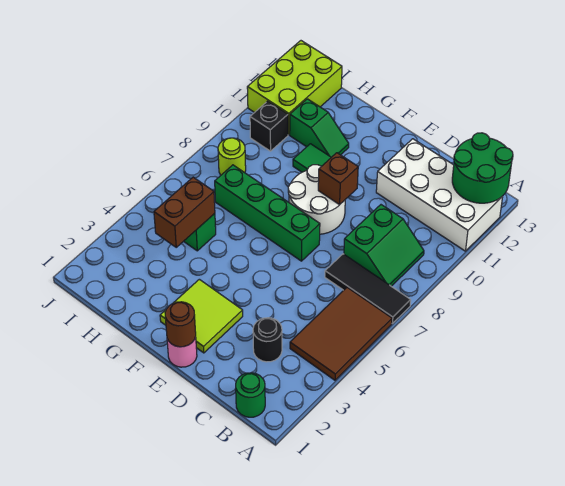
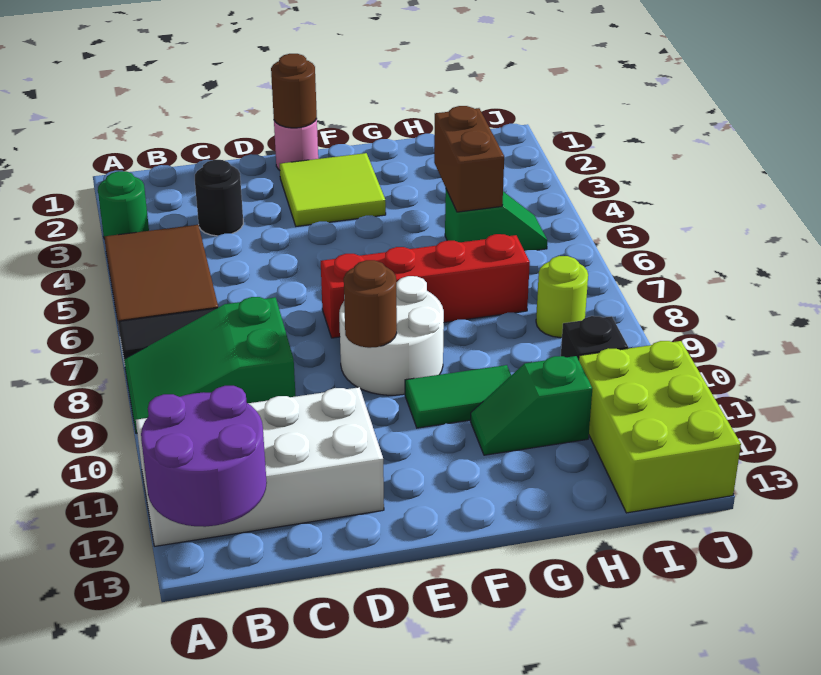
green 2x2 round brick [452,133,513,203] -> purple 2x2 round brick [141,386,267,527]
green 1x1 round brick [236,373,265,417] -> green 1x1 round brick moved to [98,171,149,237]
green 2x2 slope [344,205,424,286] -> green 2x3 slope [124,297,296,433]
green 1x4 brick [215,165,320,261] -> red 1x4 brick [321,234,530,338]
brown 1x1 brick [318,153,358,205] -> brown 1x1 round brick [344,260,397,348]

